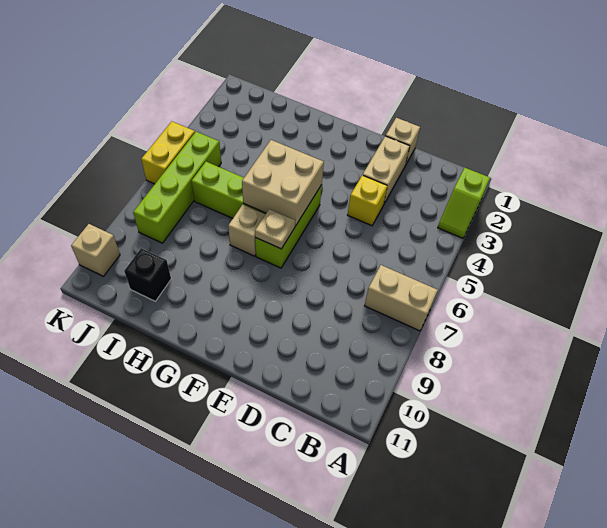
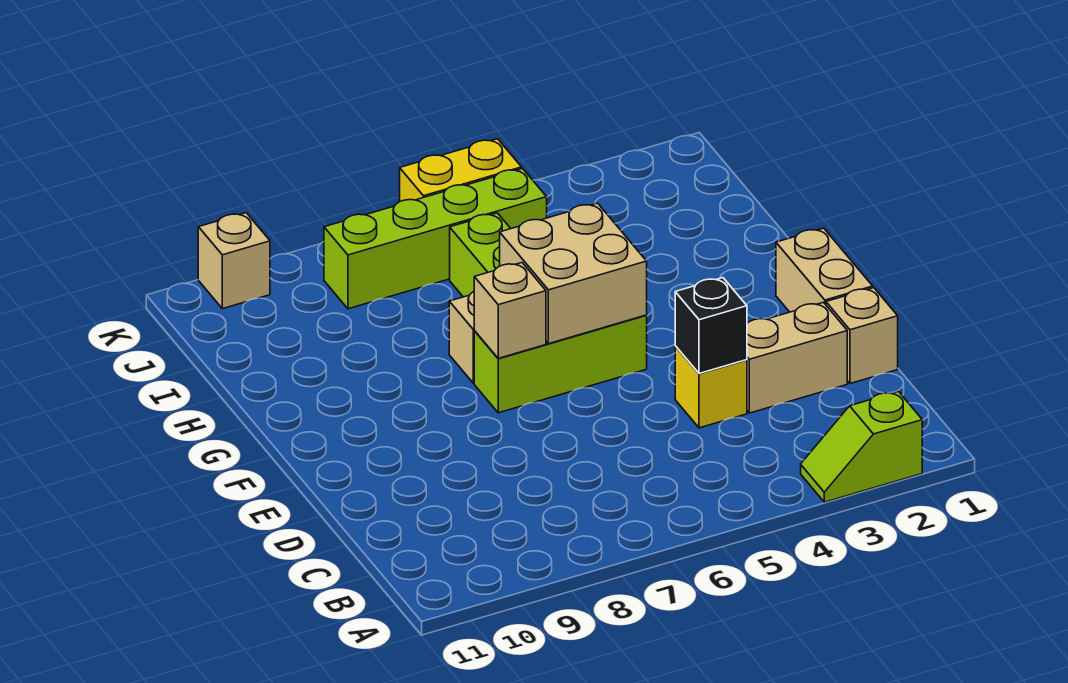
tan 1x2 brick [365,265,438,331] -> tan 1x2 brick moved to [776,228,873,312]
tan 1x1 plate [255,209,295,249] -> tan 1x1 brick [474,263,546,358]
black 1x1 brick [124,248,171,301] -> black 1x1 brick moved to [675,278,747,374]

